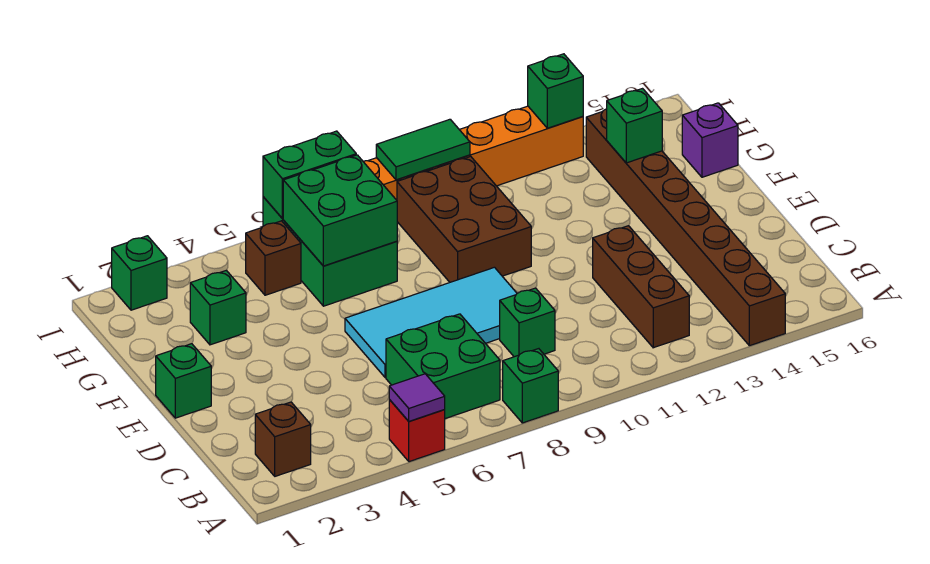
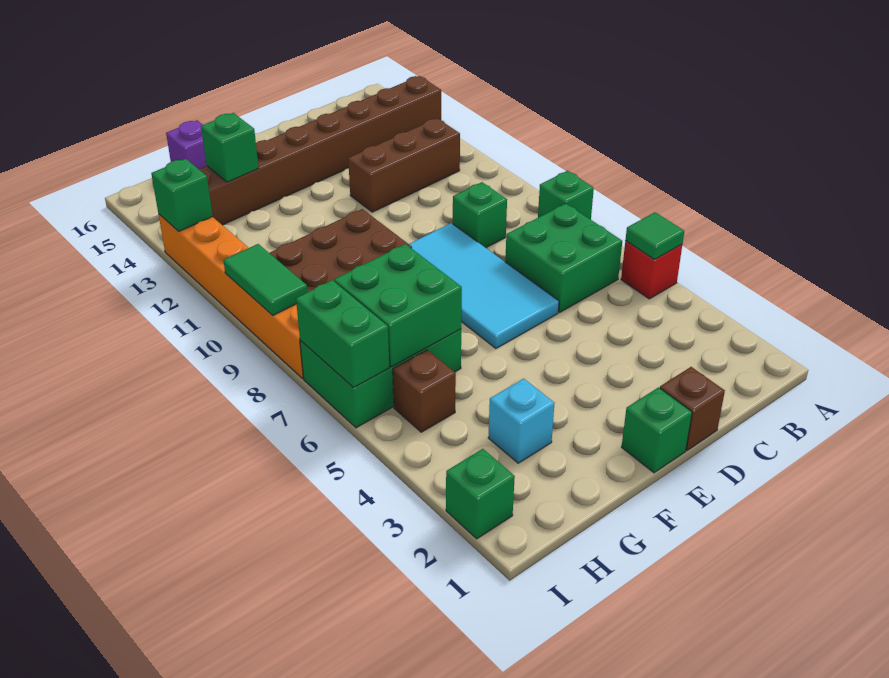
purple 1x1 tile [389,374,445,421] -> green 1x1 tile [625,212,684,259]
brown 1x1 brick [255,402,311,476] -> brown 1x1 brick moved to [660,367,725,450]
green 1x1 brick [190,270,246,345] -> cyan 1x1 brick [488,379,554,463]

